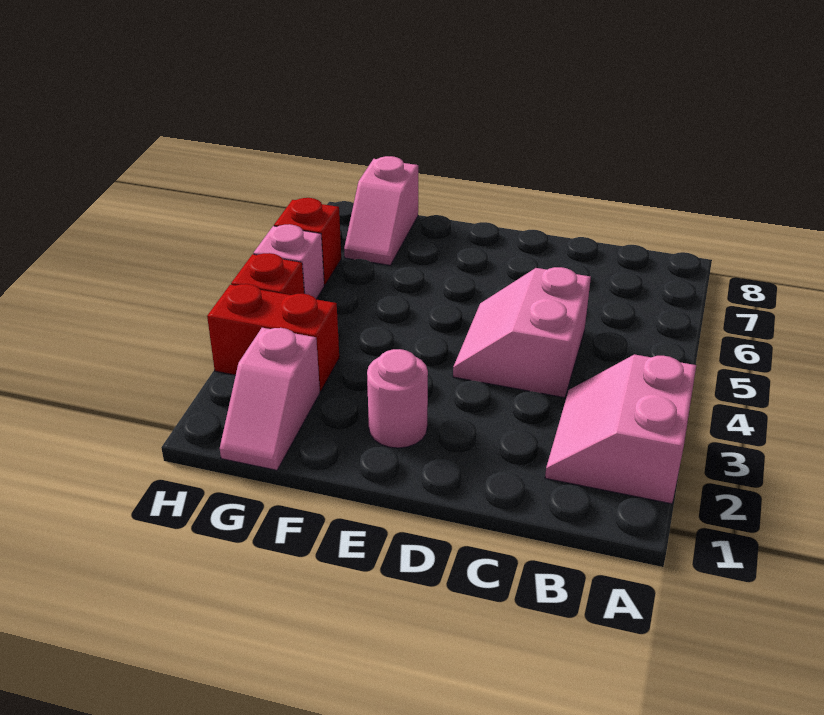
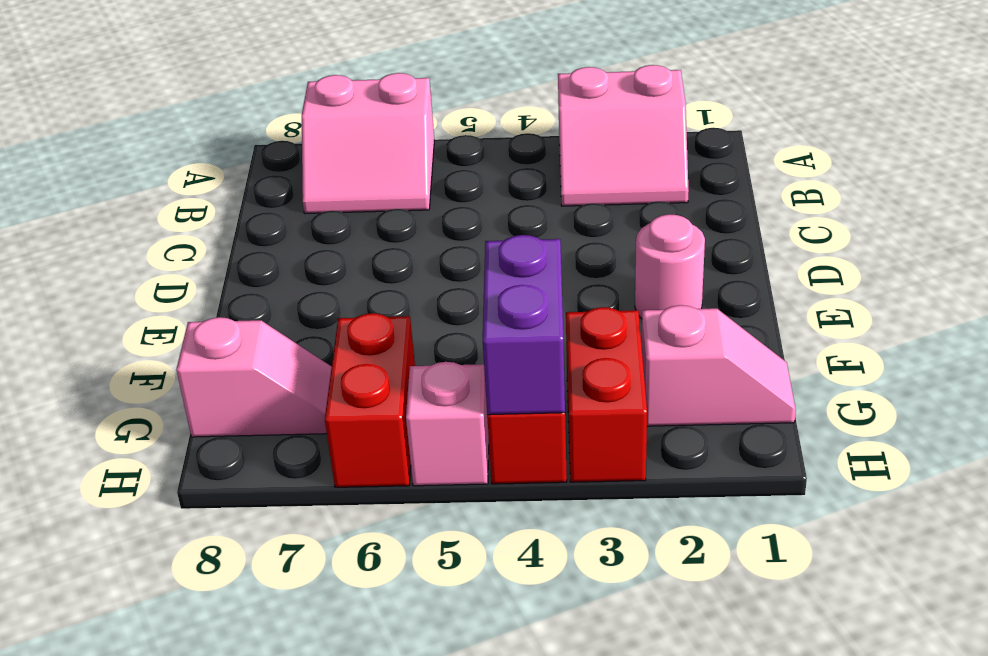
pink 2x2 slope [453,267,591,398] -> pink 2x2 slope moved to [302,73,434,213]
none -> purple 1x2 brick [483,235,565,415]
red 1x1 brick [274,198,341,285] -> red 1x2 brick [325,313,415,487]

